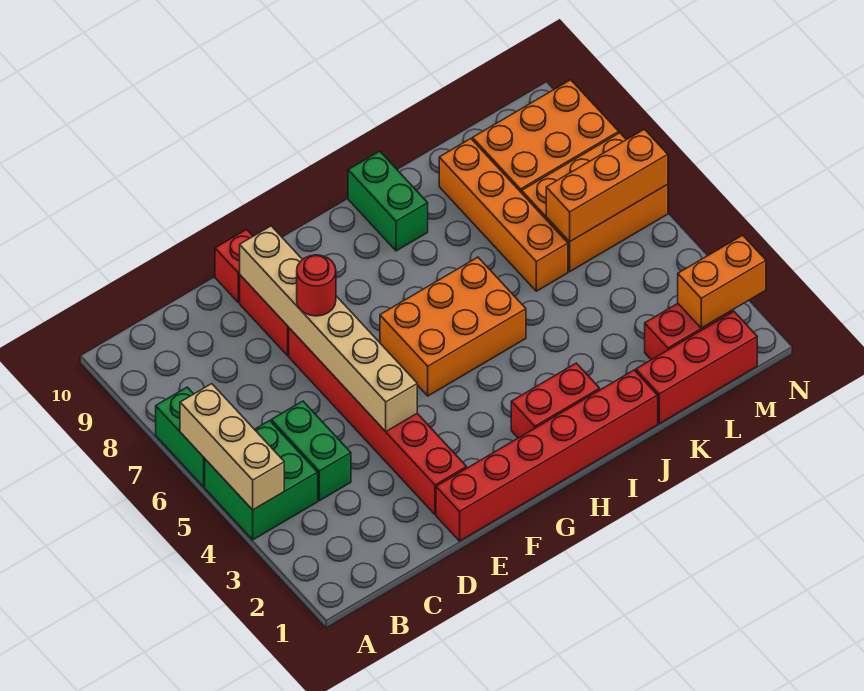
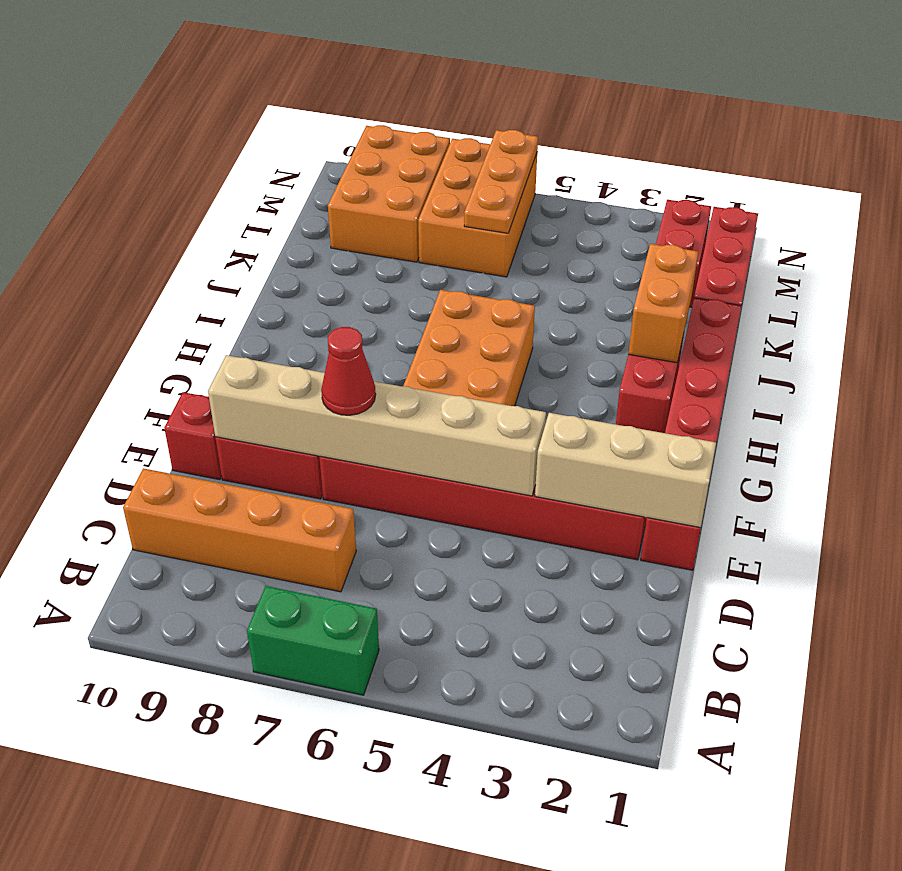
green 2x2 brick [205,421,318,540] -> none
tan 1x3 brick [180,384,284,510] -> tan 1x3 brick moved to [535,413,716,528]
green 1x2 brick [271,401,351,501] -> none
red 1x1 round brick [297,255,336,316] -> red 1x1 cone [321,327,376,415]
green 1x2 brick [348,151,428,251] -> none
orange 1x4 brick [439,139,568,291] -> orange 1x4 brick moved to [123,469,356,592]
orange 1x3 brick [546,129,668,242] -> orange 1x3 plate [464,130,538,233]
orange 1x2 brick [678,235,766,328] -> orange 1x2 brick moved to [629,244,698,363]

